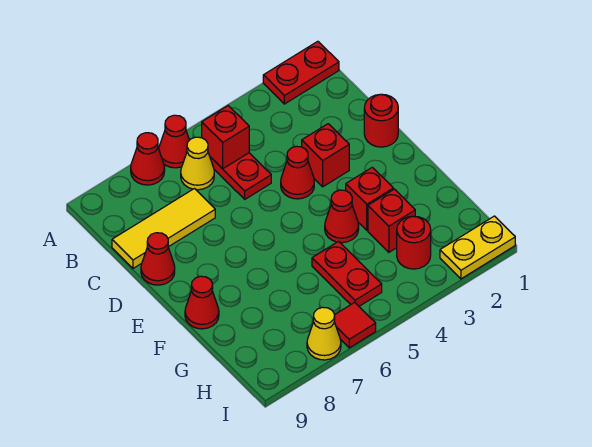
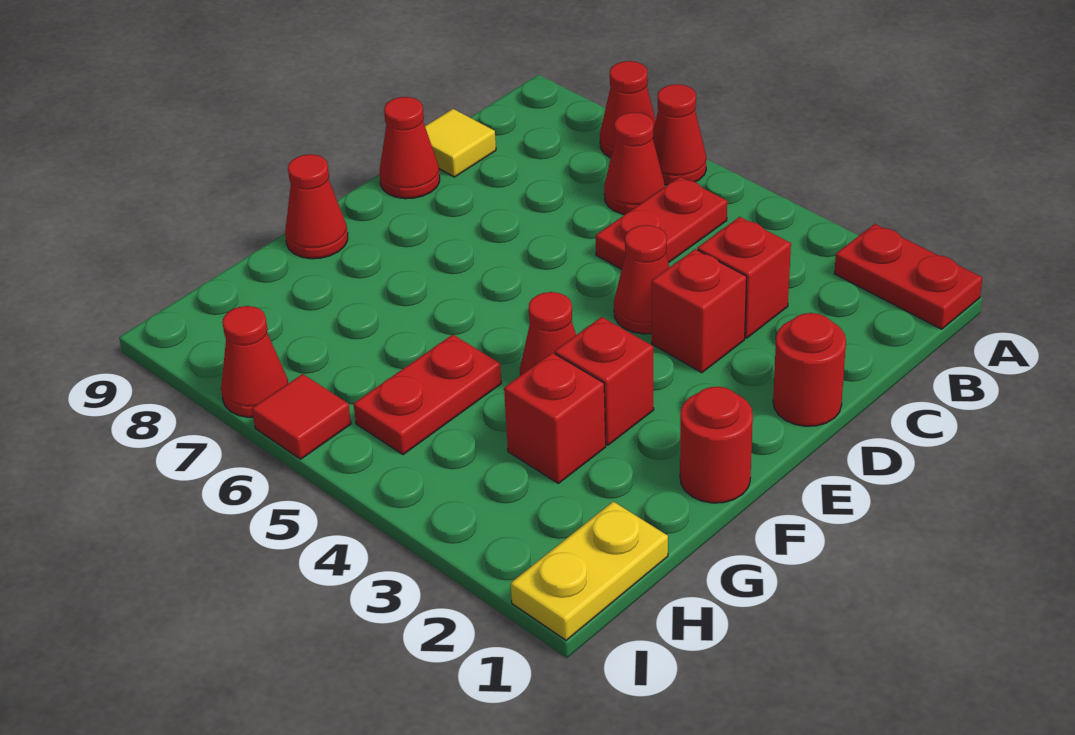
red 1x1 brick [202,106,249,169] -> red 1x1 brick moved to [697,217,791,338]
yellow 1x1 cone [181,137,214,190] -> red 1x1 cone [604,112,665,215]
yellow 1x3 tile [112,189,215,268] -> yellow 1x1 tile [425,109,496,177]
red 1x1 round brick [397,216,431,269] -> red 1x1 round brick moved to [680,387,753,503]
yellow 1x2 plate [440,216,515,279] -> yellow 1x2 plate turned to [511,501,668,640]
yellow 1x1 cone [307,307,341,360] -> red 1x1 cone [221,306,288,417]

